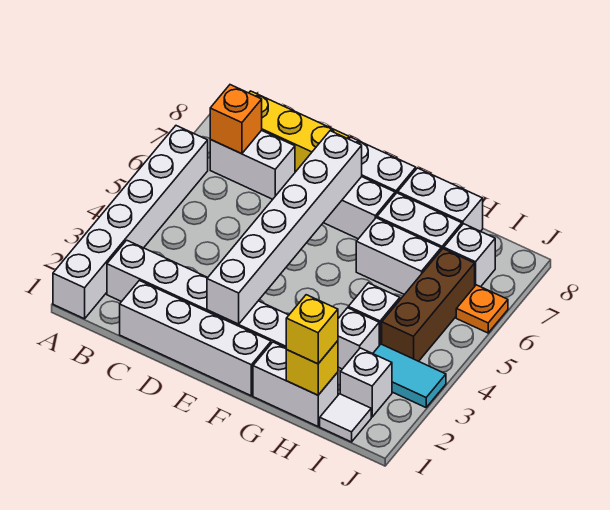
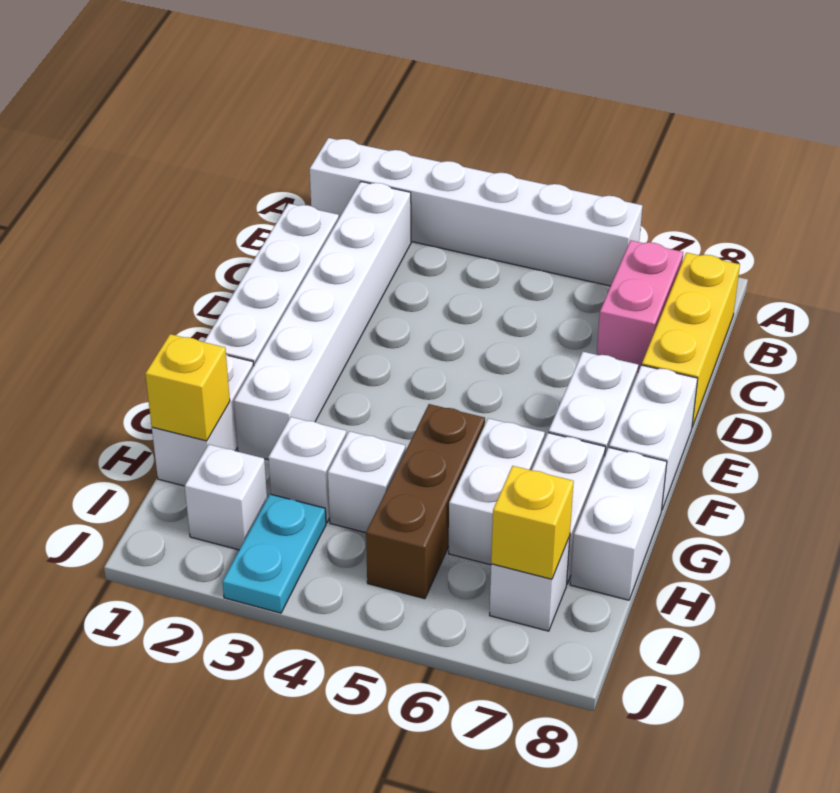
white 1x2 brick [210,130,295,199] -> pink 1x2 brick [597,240,683,372]
orange 1x1 brick [210,85,262,154] -> none
white 1x6 brick [207,131,362,324] -> none
yellow 1x1 brick [286,295,338,364] -> yellow 1x1 brick moved to [491,466,574,579]
white 1x1 tile [320,394,371,442] -> none
cyan 1x2 tile [373,344,446,407] -> cyan 1x2 plate [223,494,326,613]
brown 1x3 brick [382,249,475,361] -> brown 1x3 brick turned to [366,404,485,599]
orange 1x1 plate [456,285,508,333] -> none

